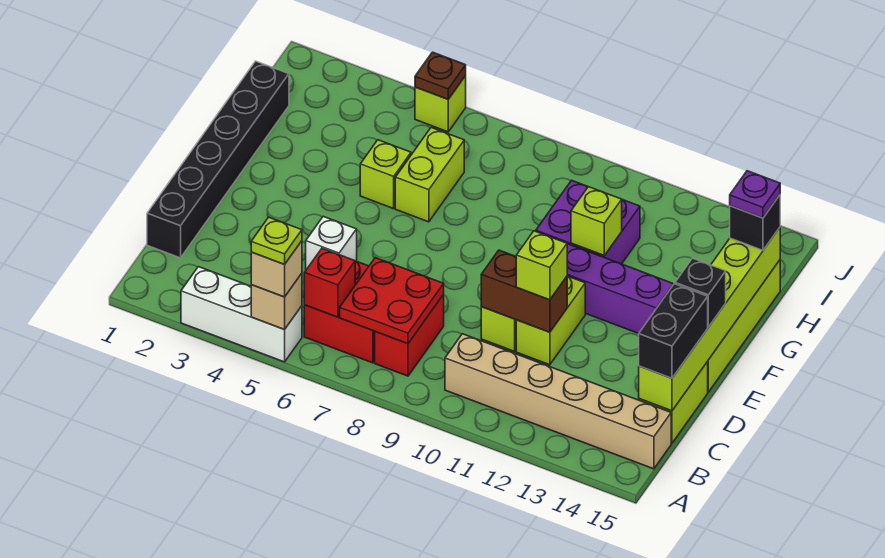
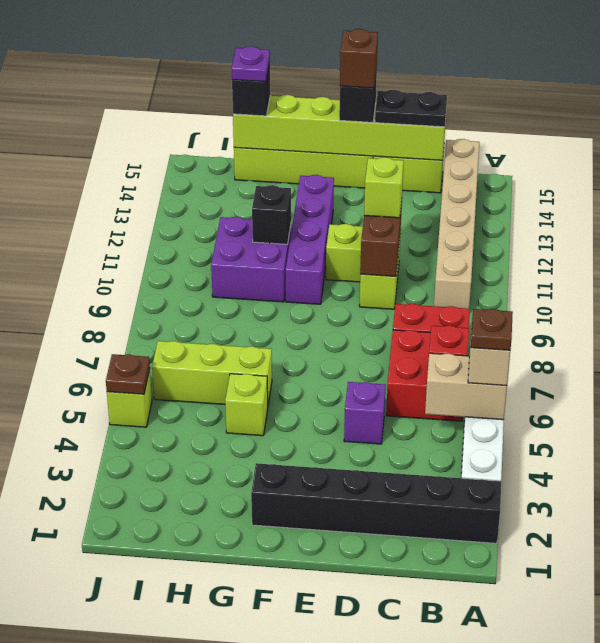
tan 1x1 brick [251,273,302,330] -> tan 1x2 brick [425,353,507,420]
lime 1x1 plate [251,217,302,265] -> brown 1x1 plate [471,309,513,350]
red 2x2 plate [340,258,444,344] -> none
black 1x6 brick [147,61,289,258] -> black 1x6 brick moved to [251,463,501,543]
black 1x2 brick [639,284,708,378] -> black 1x2 plate [375,90,447,127]
white 1x1 brick [306,216,357,270] -> purple 1x1 brick [344,382,386,444]
none -> brown 1x1 brick [340,29,378,88]
lime 1x2 brick [395,128,464,222] -> lime 1x3 brick [152,341,272,404]
lime 1x1 brick [571,187,622,256] -> black 1x1 brick [252,185,291,244]

